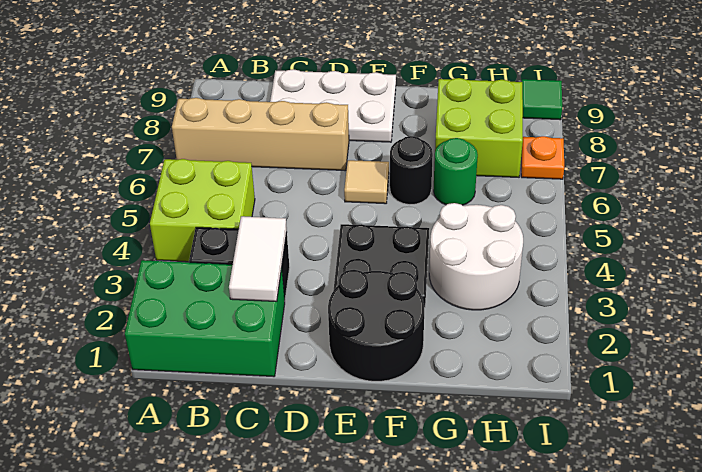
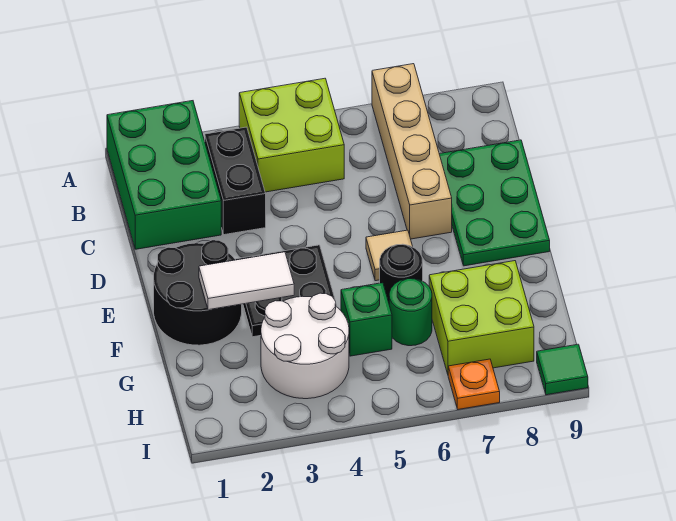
white 1x2 tile [229,216,287,302] -> white 1x2 tile moved to [199,252,294,310]
white 2x3 plate [270,69,396,142] -> green 2x3 plate [439,140,550,266]
none -> green 1x1 brick [341,283,392,356]

